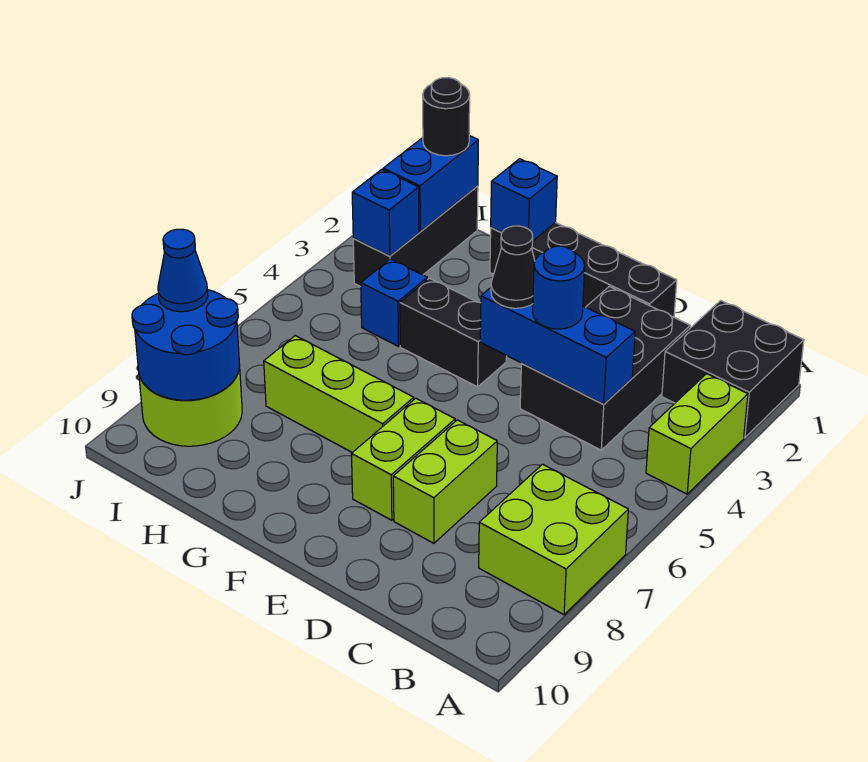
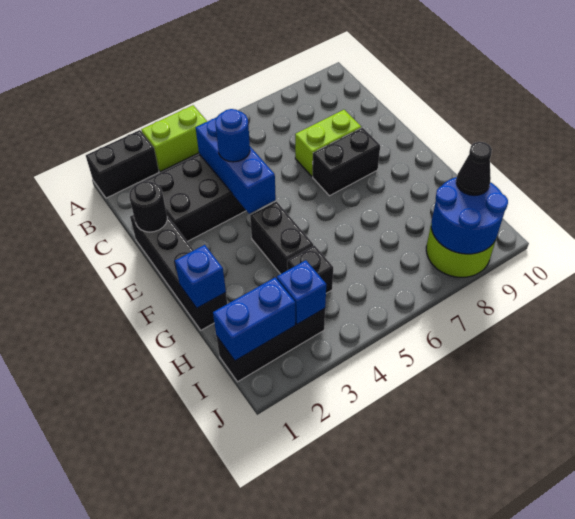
black 2x2 brick [662,301,804,438] -> black 1x2 brick [86,130,159,198]
lime 2x2 brick [479,464,628,615] -> none
black 1x1 cone [491,226,535,308] -> black 1x1 cone moved to [456,142,492,196]
lime 1x2 brick [352,398,455,520] -> black 1x2 brick [313,128,380,196]
lime 1x3 brick [264,336,414,453] -> none
blue 1x1 brick [361,259,427,346] -> black 1x1 brick [287,245,333,293]
black 1x1 round brick [423,78,470,156] -> black 1x1 round brick moved to [129,181,167,232]
blue 1x1 cone [158,229,208,312] -> none

